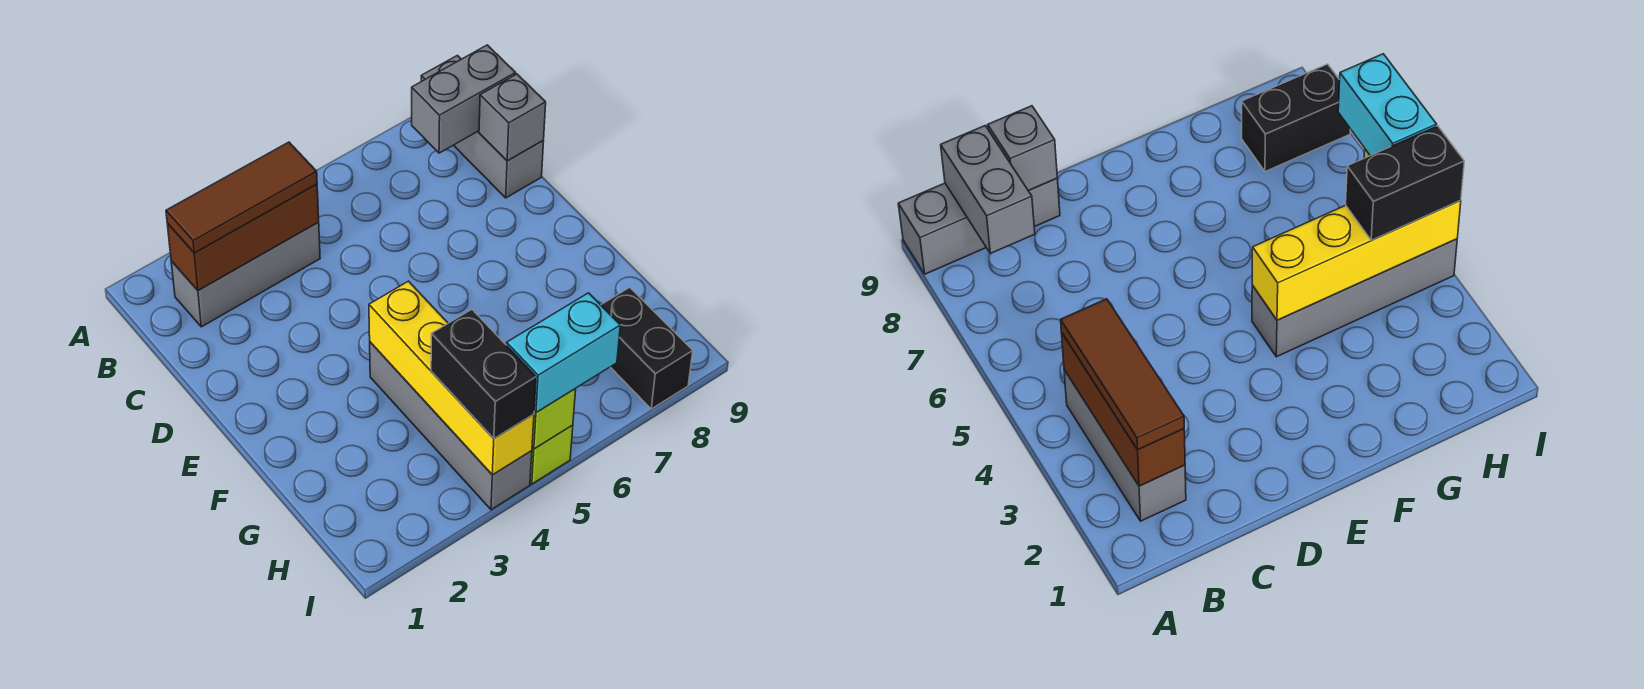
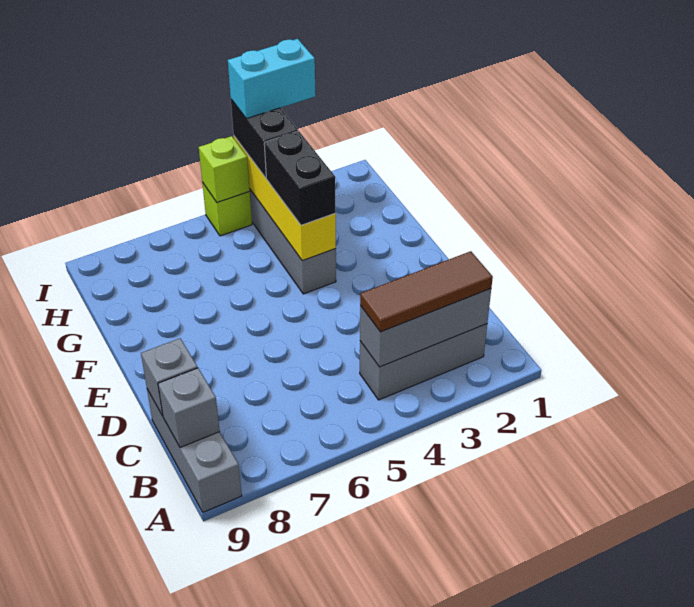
brown 1x3 brick [167,184,319,291] -> grey 1x3 brick [360,289,491,367]
grey 1x2 brick [412,45,516,153] -> grey 1x1 brick [158,368,220,447]
black 1x2 brick [601,287,693,409] -> black 1x2 brick moved to [264,131,336,225]
cyan 1x2 brick [507,293,620,413] -> cyan 1x2 brick moved to [228,39,316,119]

